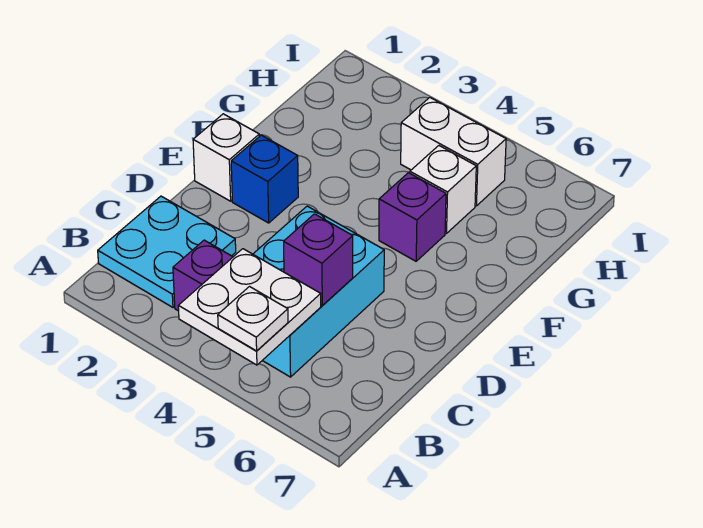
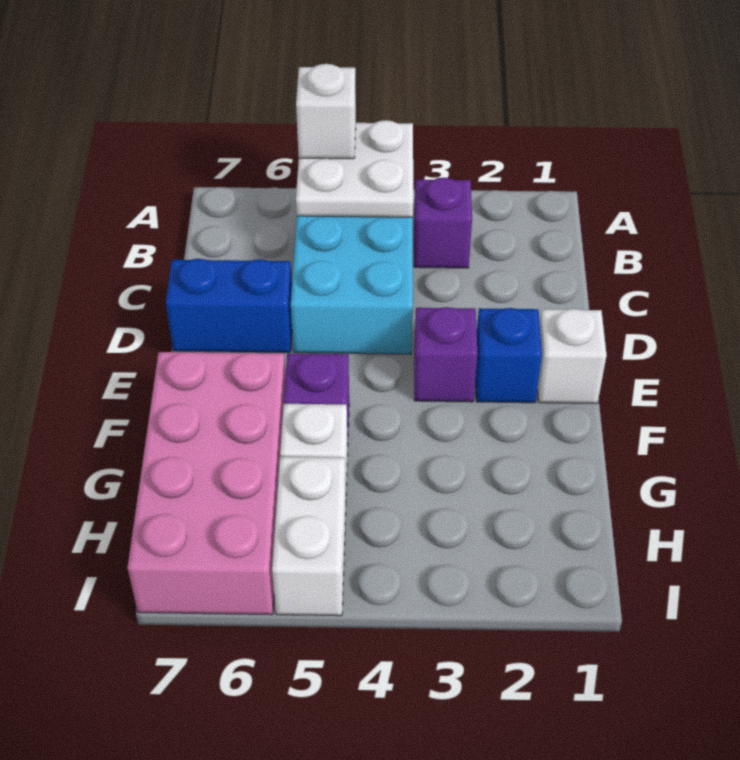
white 1x1 plate [218,287,288,351] -> white 1x1 brick [296,64,356,159]
cyan 2x2 plate [98,196,236,307] -> none
purple 1x1 brick [284,214,353,306] -> purple 1x1 brick moved to [414,307,477,402]
none -> blue 1x2 brick [166,259,292,353]
none -> pink 2x4 brick [127,352,286,615]
white 1x2 brick [401,98,506,206] -> white 1x2 brick turned to [272,457,346,616]

